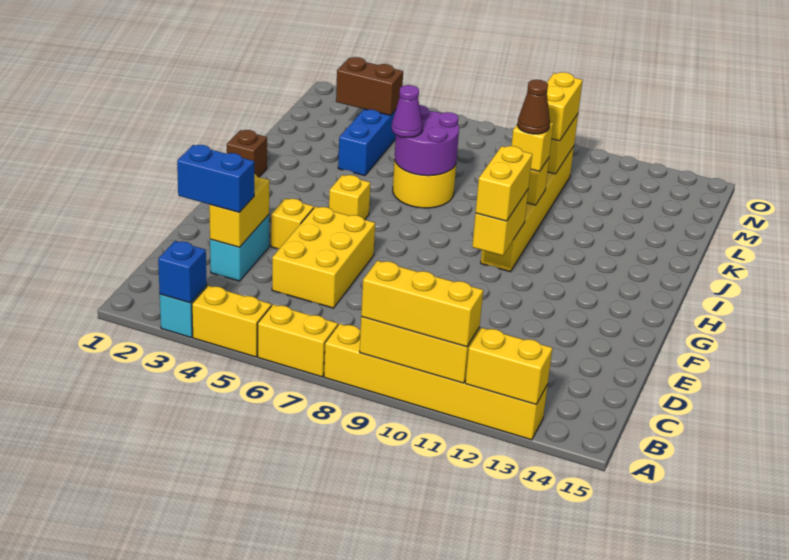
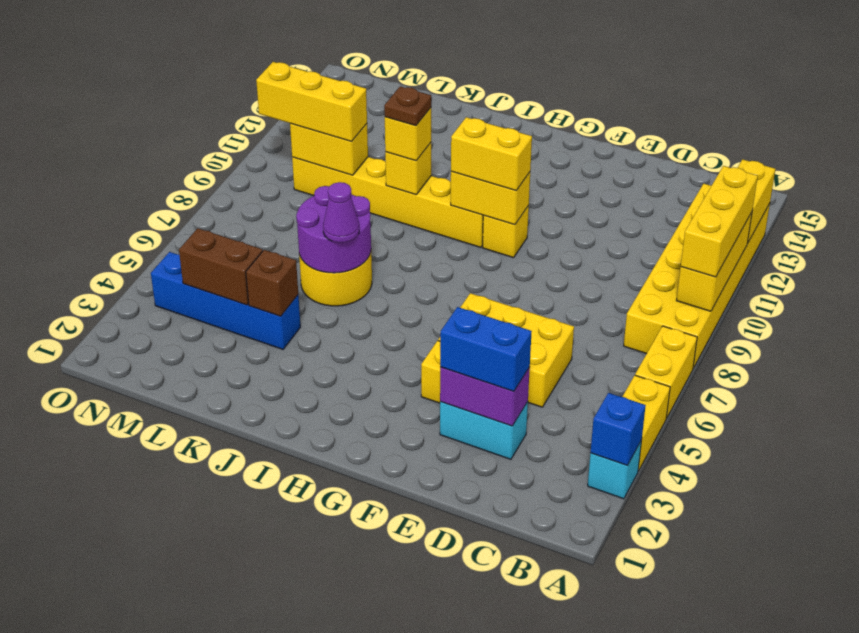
yellow 1x6 brick [324,324,548,440] -> yellow 2x6 brick [624,184,770,368]
blue 1x2 brick [177,145,254,212] -> blue 1x2 brick turned to [440,307,532,392]
yellow 1x2 brick [209,174,269,247] -> purple 1x2 brick [440,367,530,426]
yellow 1x1 brick [329,175,370,220] -> yellow 1x1 brick moved to [483,206,529,258]
brown 1x1 brick [227,130,267,177] -> brown 1x1 brick moved to [246,250,298,316]
brown 1x1 cone [518,80,550,134] -> brown 1x1 plate [384,86,431,126]
yellow 1x2 brick [547,72,583,141] -> yellow 1x3 brick [256,62,367,142]
brown 1x2 brick [336,57,403,115] -> brown 1x2 brick turned to [179,228,262,305]

